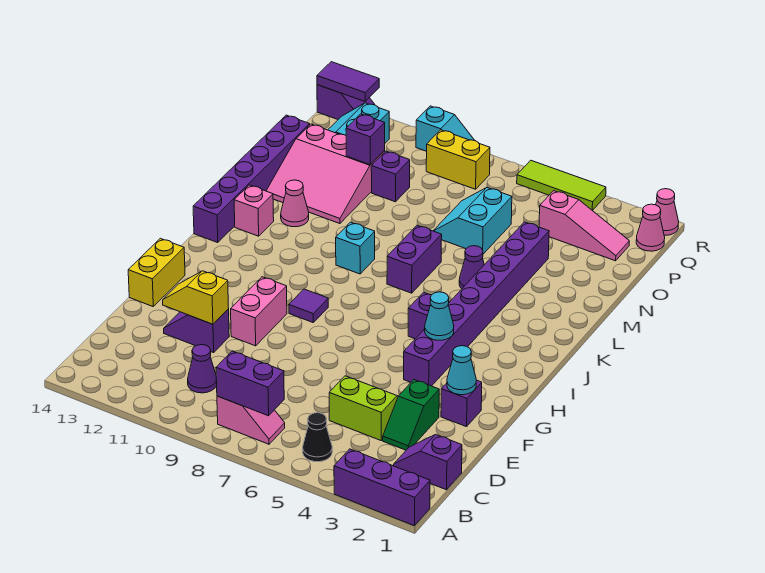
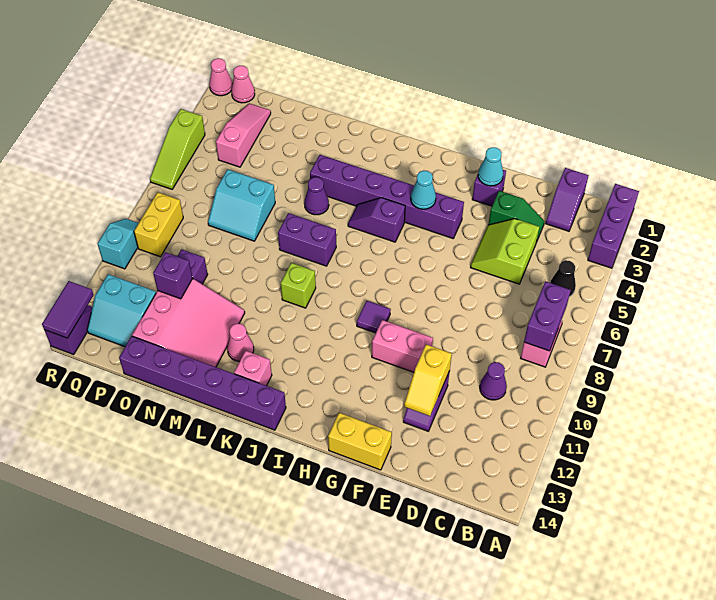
purple 1x8 brick [404,222,549,386] -> purple 1x6 brick [310,155,464,238]
cyan 1x1 brick [336,222,375,274] -> lime 1x1 brick [281,263,316,308]
lime 1x3 tile [517,160,606,211] -> lime 1x3 slope [150,109,205,189]

